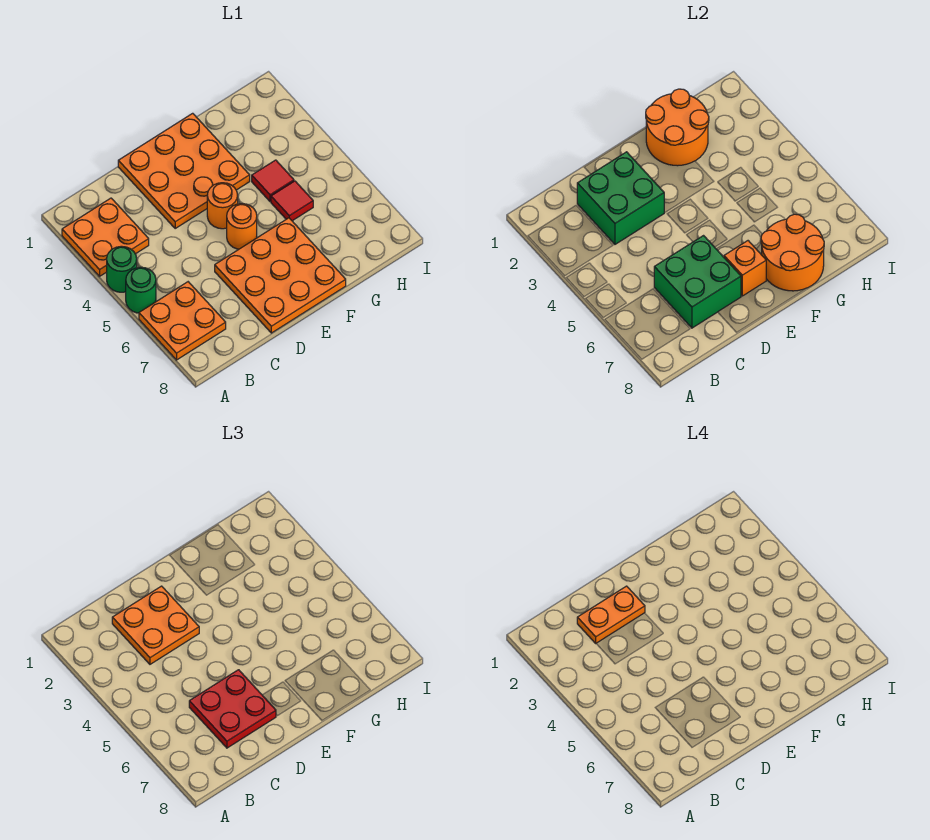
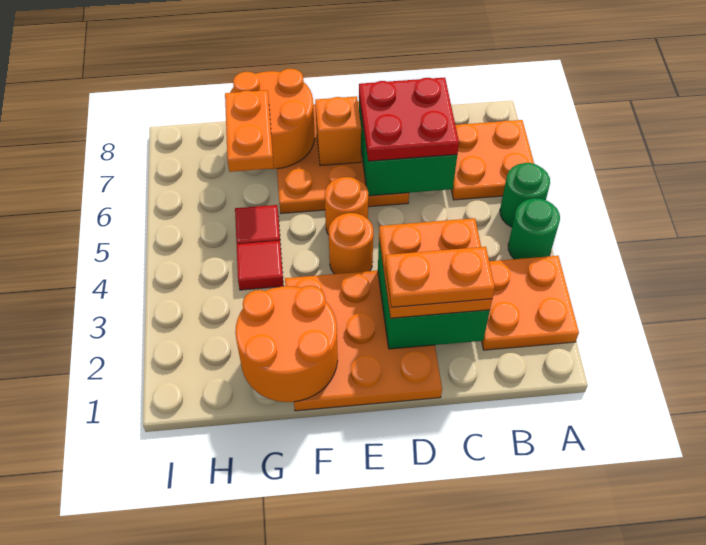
none -> orange 1x2 plate [225,90,274,172]

